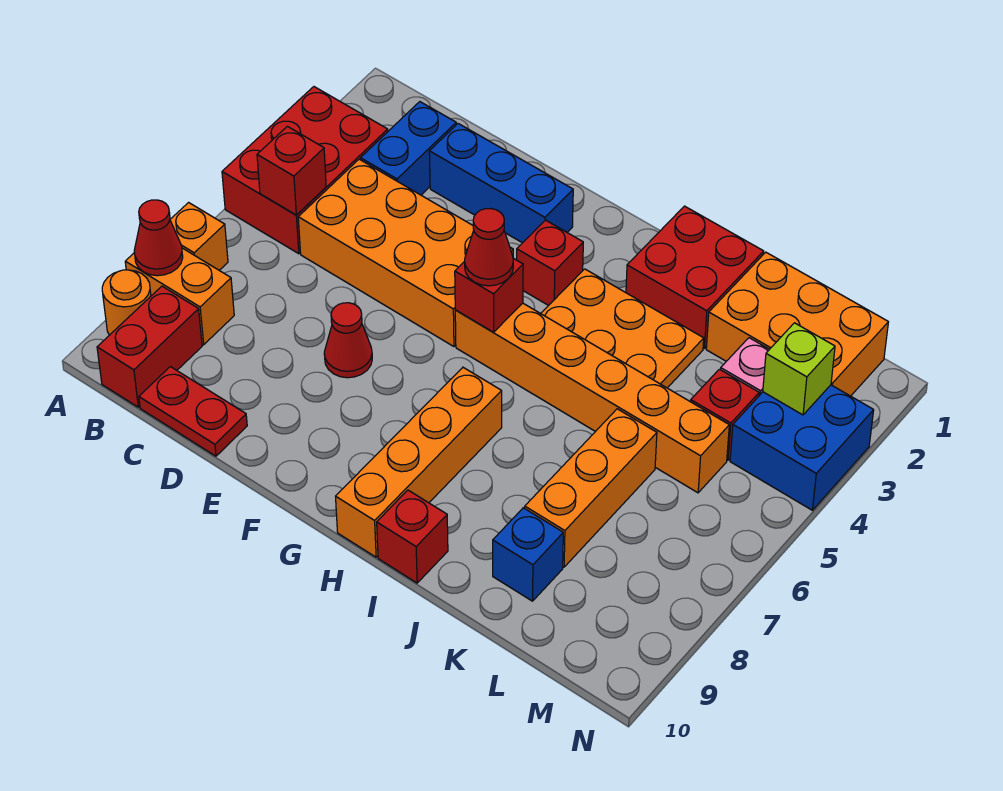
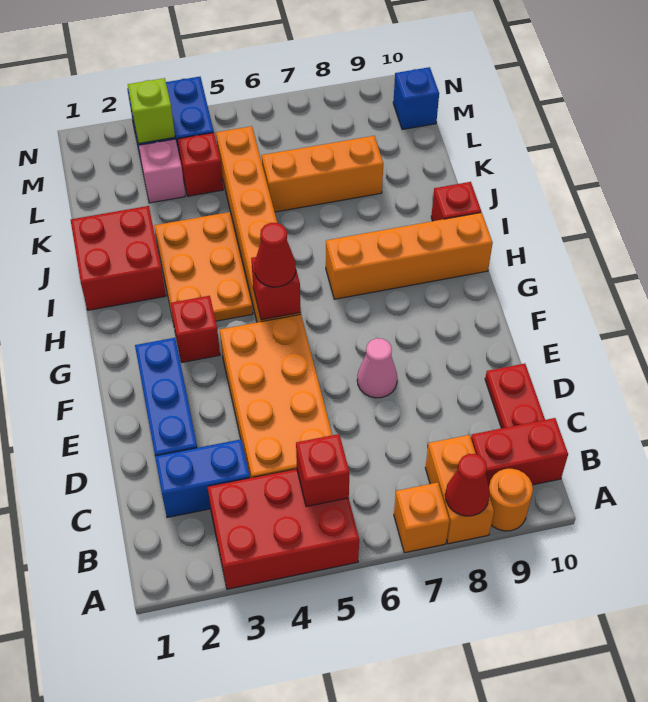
red 1x1 cone [324,303,372,378] -> pink 1x1 cone [357,338,397,398]
orange 2x3 brick [706,252,888,396] -> none
blue 1x1 brick [493,508,563,601] -> blue 1x1 brick moved to [393,67,439,130]

